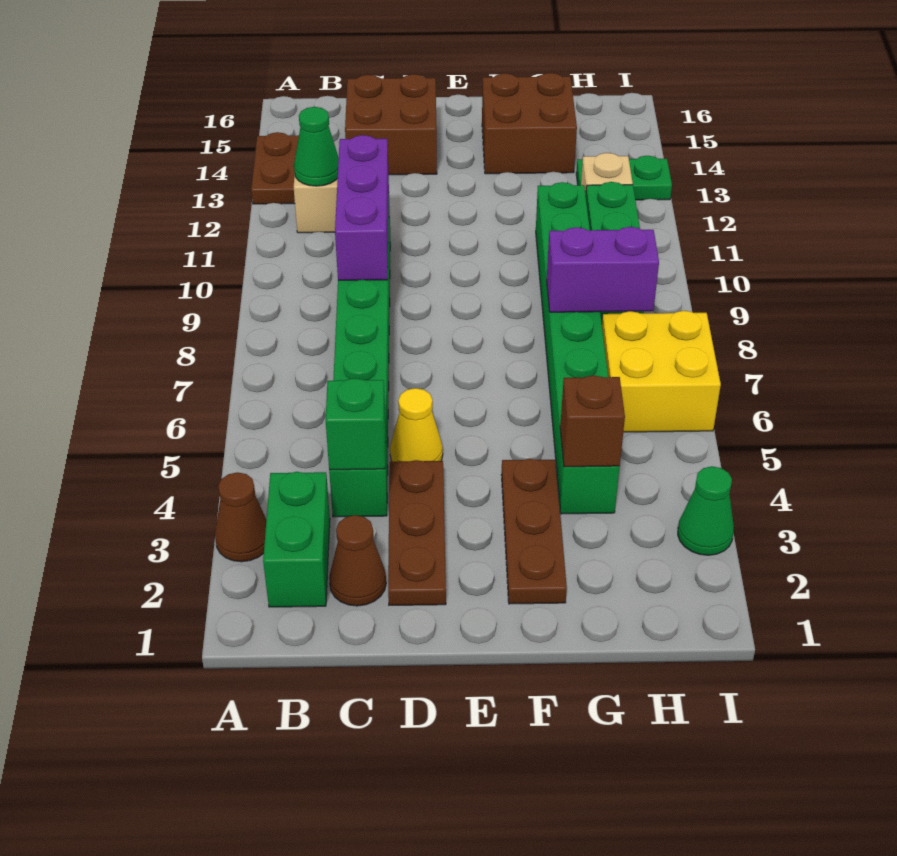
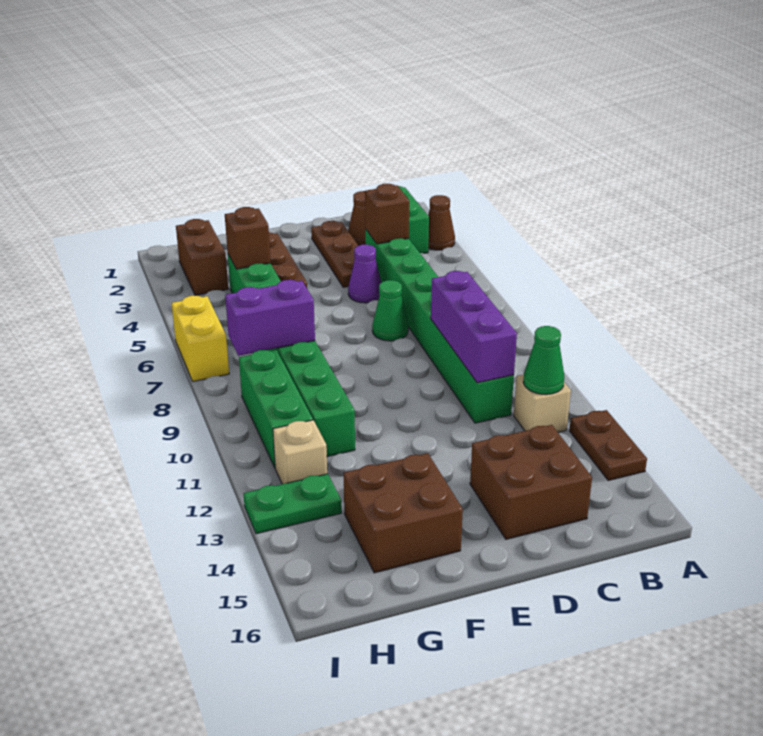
green 1x1 brick [326,378,386,470] -> brown 1x1 brick [365,184,409,244]
yellow 1x1 cone [390,388,443,462] -> purple 1x1 cone [348,245,381,303]
none -> brown 1x2 brick [176,219,228,295]
yellow 2x2 brick [602,311,721,432] -> yellow 1x2 brick [172,296,229,381]
green 1x1 cone [678,466,734,555] -> green 1x1 cone moved to [372,280,408,341]

